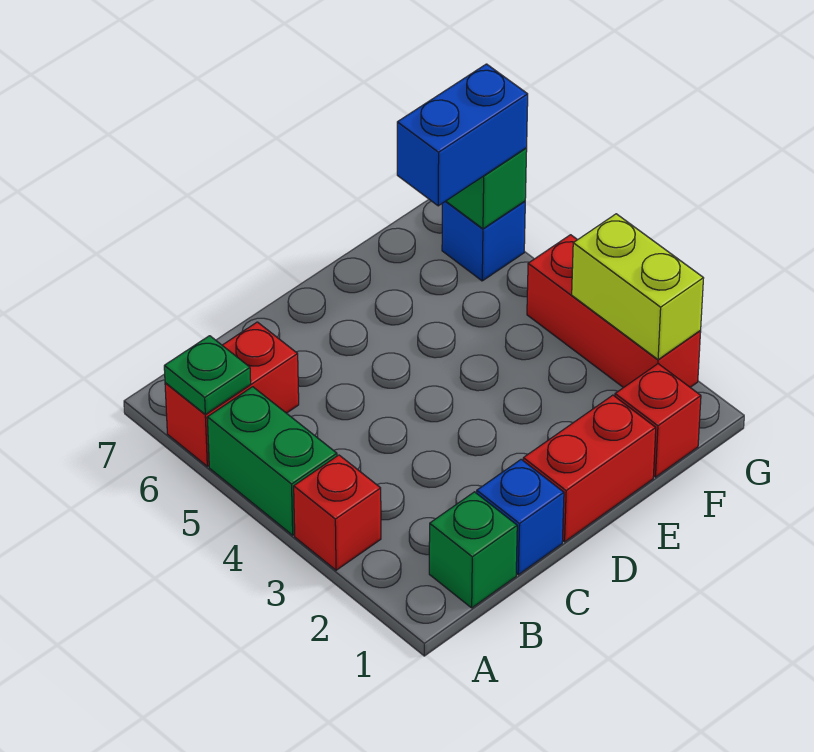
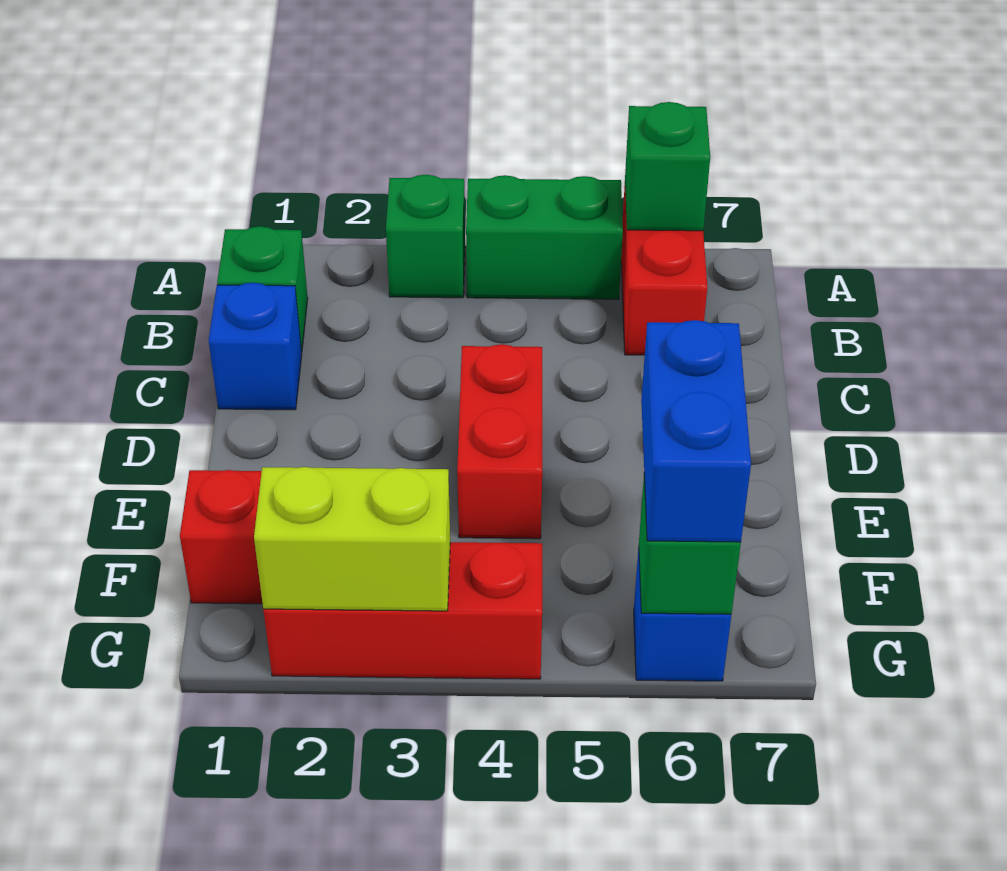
red 1x1 brick [294,455,381,570] -> green 1x1 brick [386,175,465,298]
green 1x1 plate [164,336,251,414] -> green 1x1 brick [625,102,710,231]
red 1x2 brick [523,395,656,542] -> red 1x2 brick moved to [457,344,542,539]

